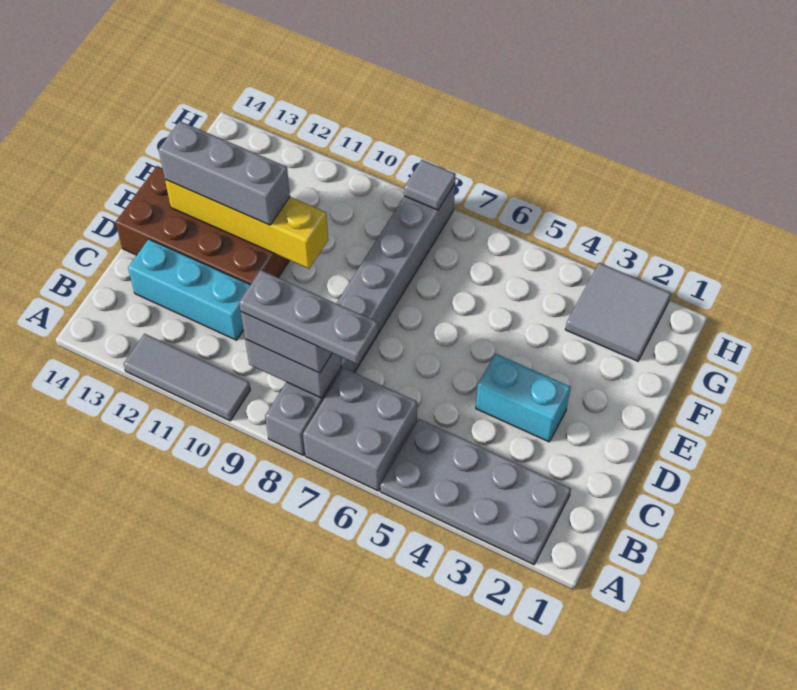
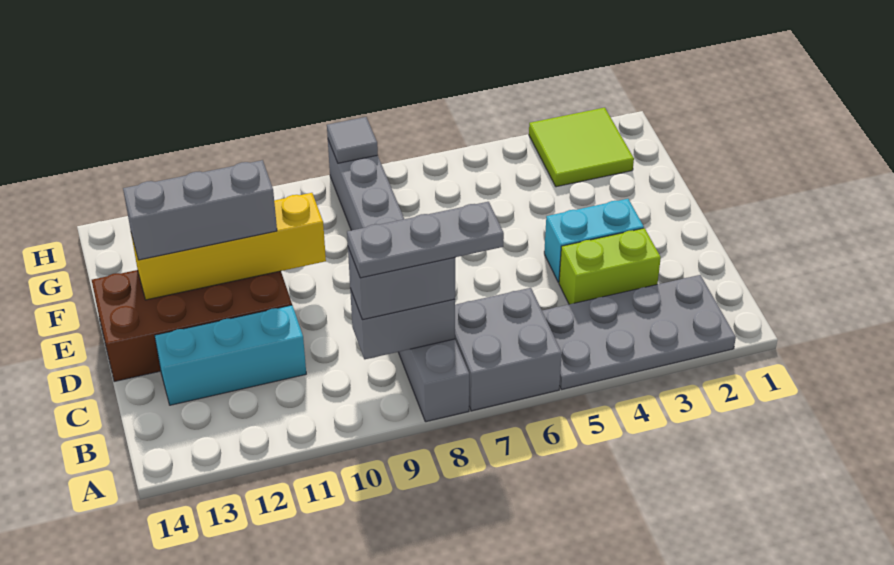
grey 1x3 tile [124,334,250,421] -> none
none -> lime 1x2 brick [559,228,661,304]
grey 2x2 tile [565,263,671,361] -> lime 2x2 tile [529,108,634,187]

